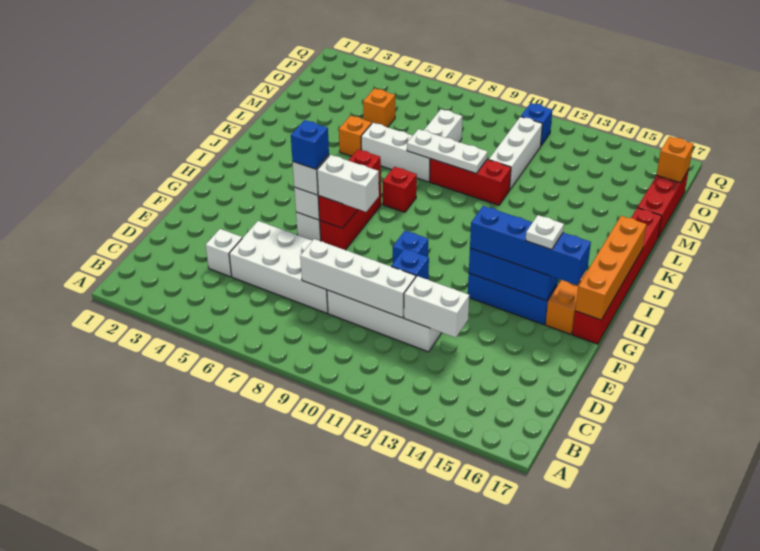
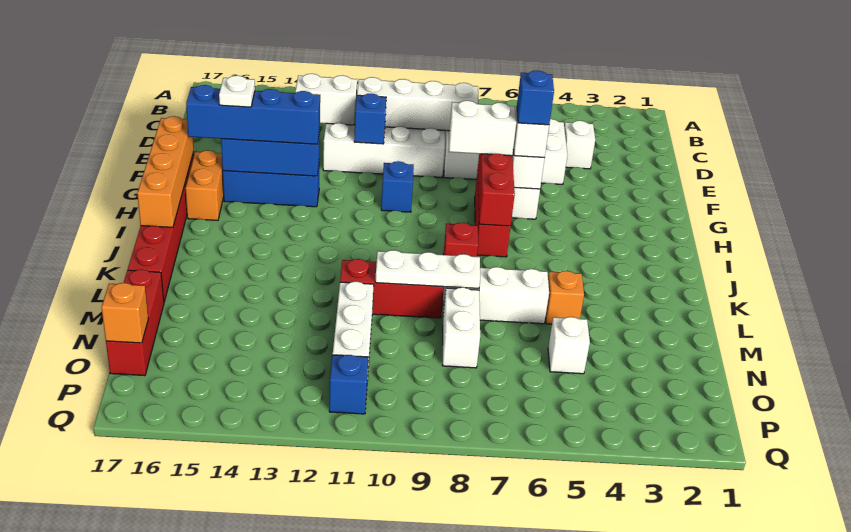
orange 1x1 brick [363,88,395,127] -> white 1x1 brick [548,317,590,374]

